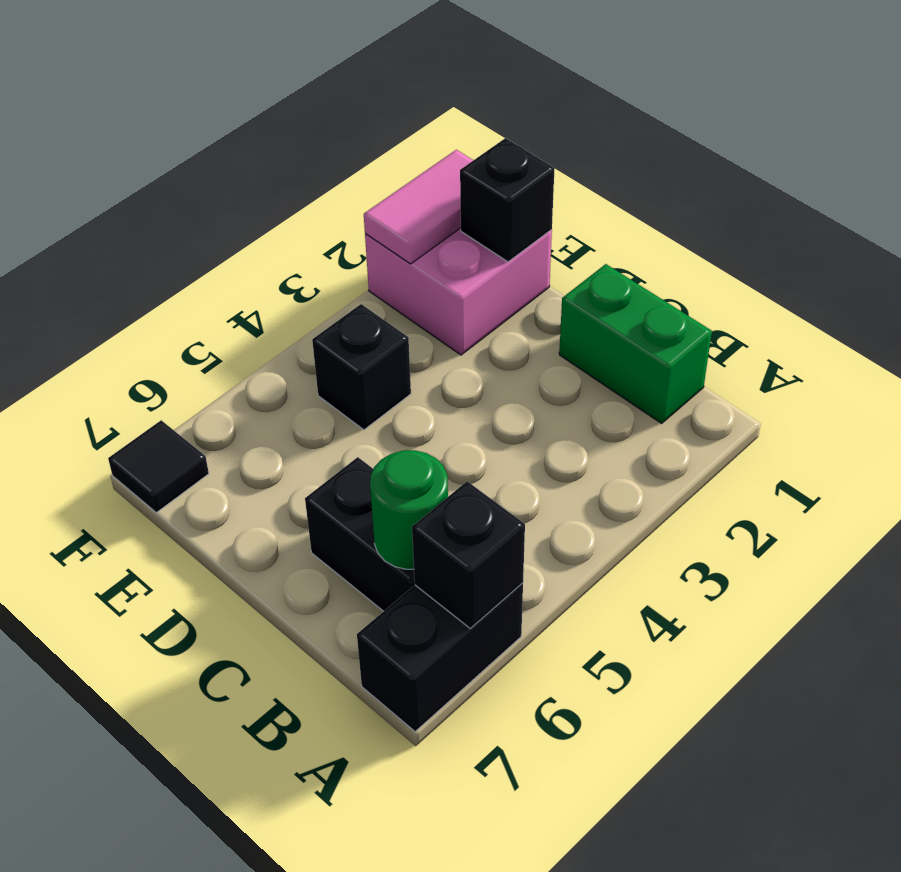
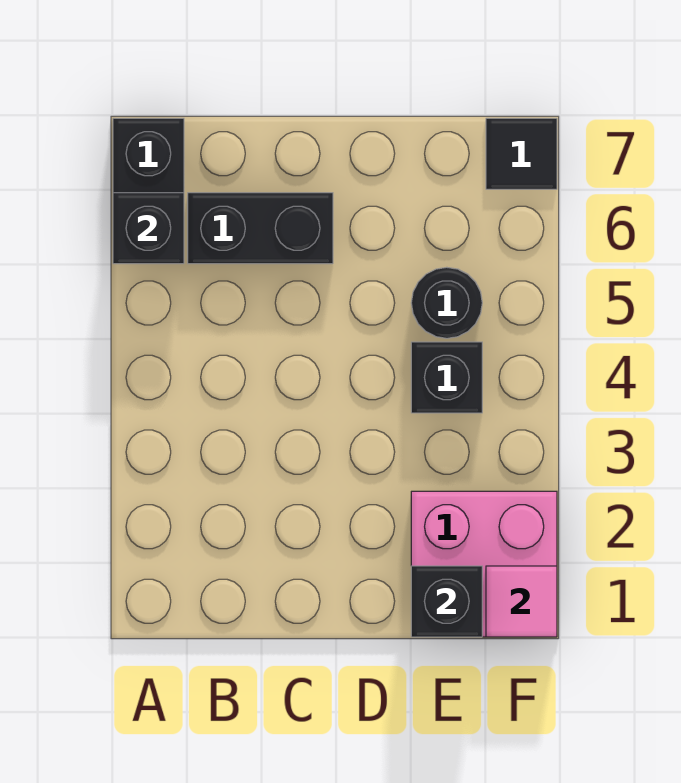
green 1x2 brick [559,264,712,423] -> none
green 1x1 round brick [370,450,448,569] -> none
none -> black 1x1 round brick [411,267,482,338]
pink 1x2 tile [364,150,473,264] -> pink 1x1 tile [486,566,557,637]

